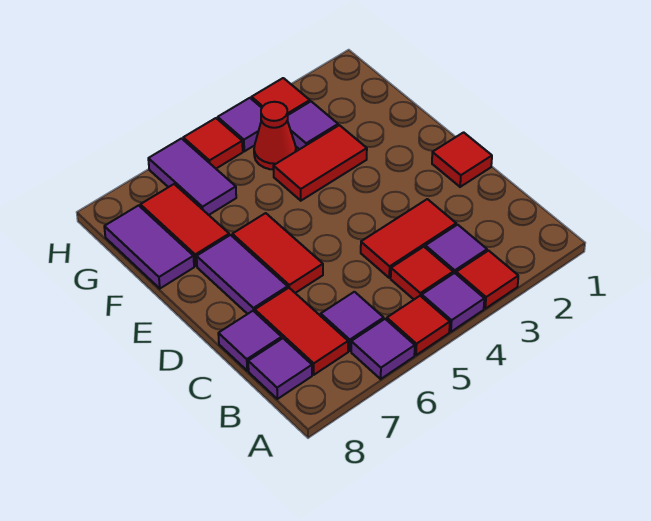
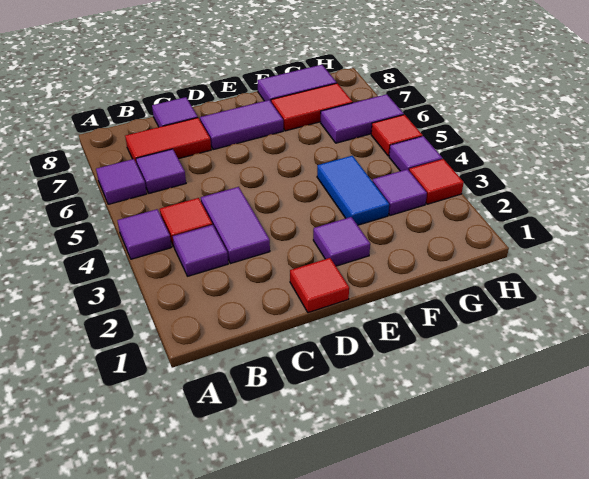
red 1x1 tile [456,251,518,309] -> none
red 1x1 tile [387,296,450,355] -> none
purple 1x1 tile [248,338,312,399] -> purple 1x1 tile moved to [313,217,370,266]
red 1x2 tile [361,199,456,278] -> purple 1x2 tile [201,187,270,264]
red 1x2 tile [232,213,323,293] -> none
red 1x2 tile [273,125,367,201] -> blue 1x2 tile [317,156,389,225]
red 1x1 cone [254,102,296,170] -> none

